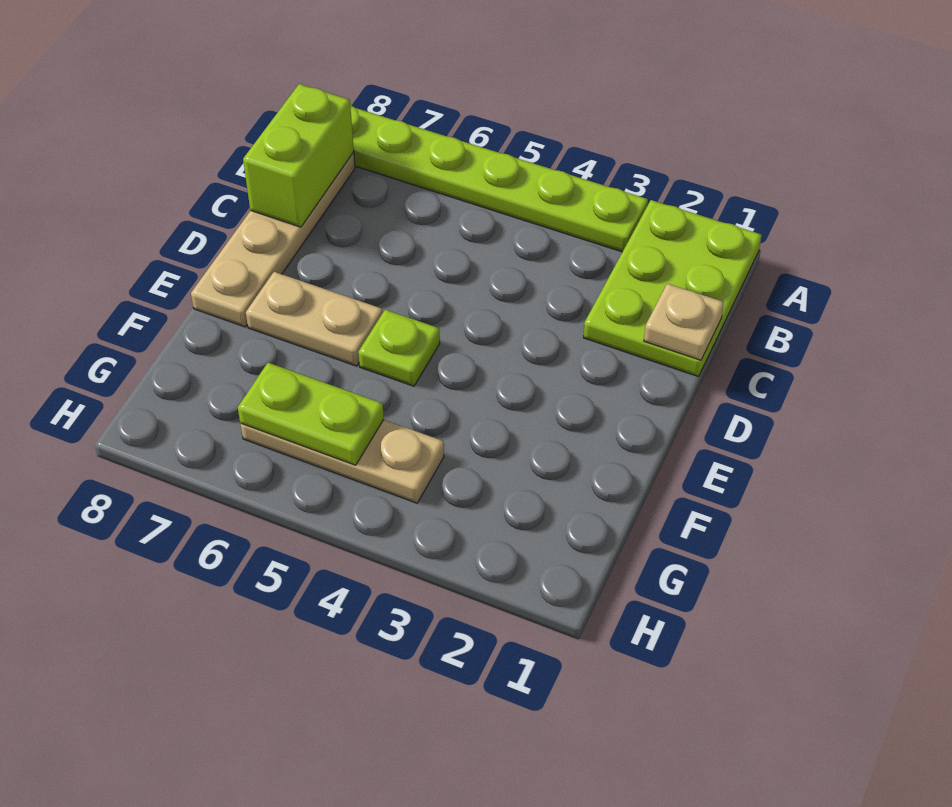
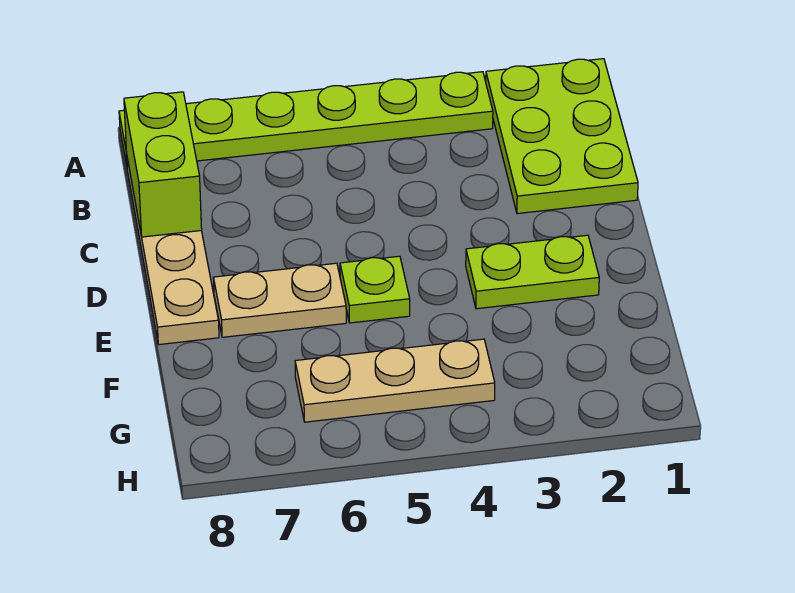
tan 1x1 plate [644,284,724,360] -> none
lime 1x2 plate [238,363,384,465] -> lime 1x2 plate moved to [466,235,599,309]

